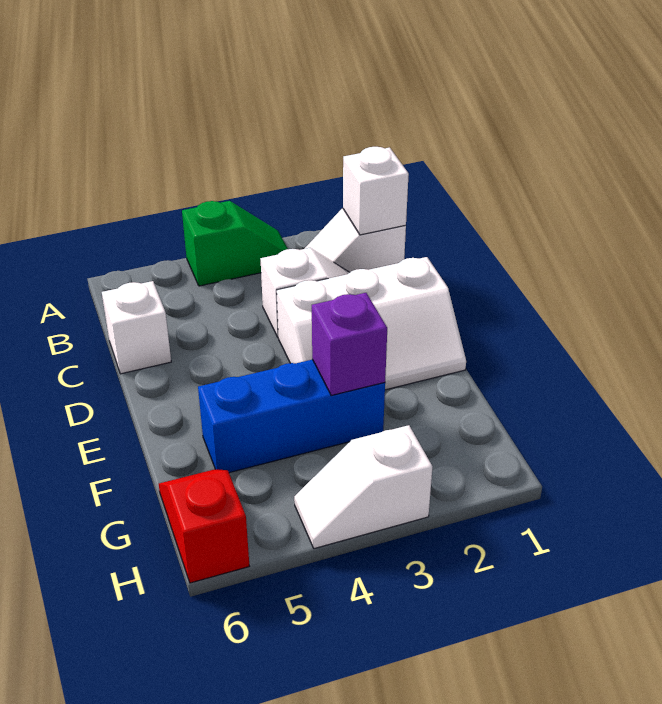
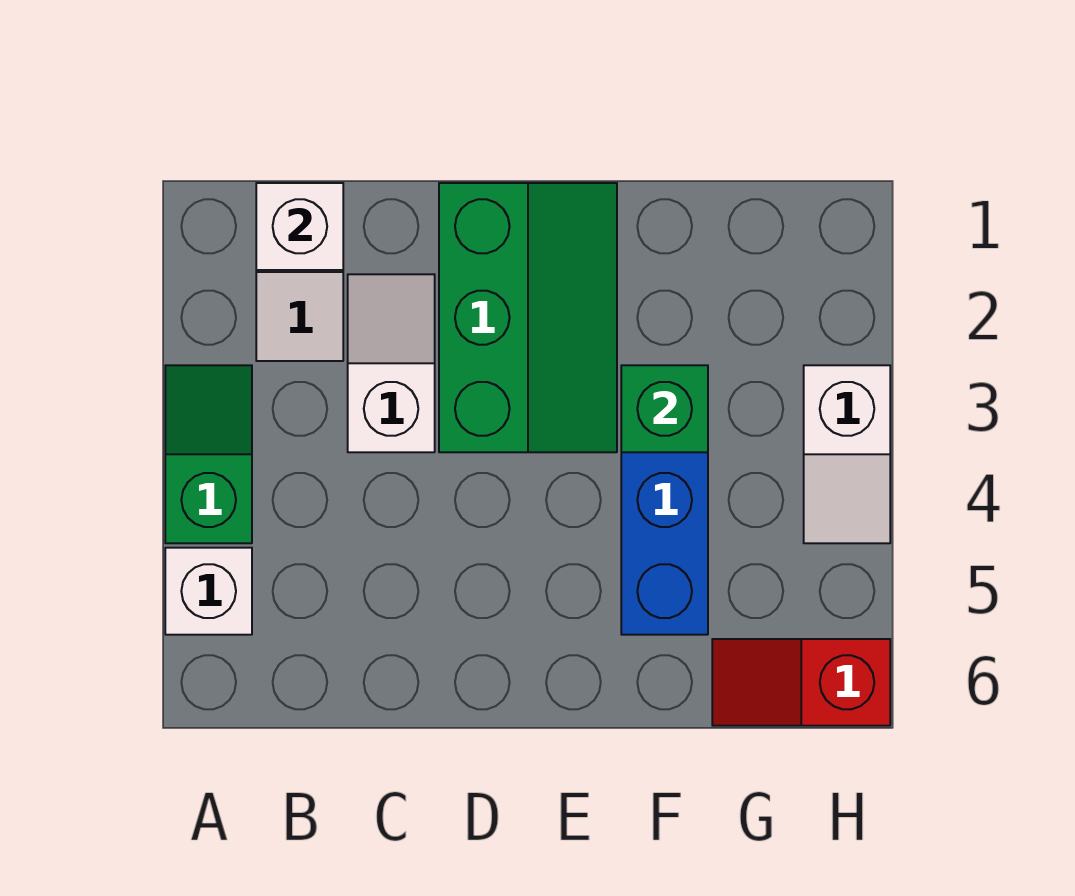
white 1x1 brick [102,281,171,374] -> white 1x1 brick moved to [165,548,252,635]
white 2x3 slope [277,257,466,390] -> green 2x3 slope [439,183,617,452]
purple 1x1 brick [312,293,387,396] -> green 1x1 brick [621,365,708,452]

